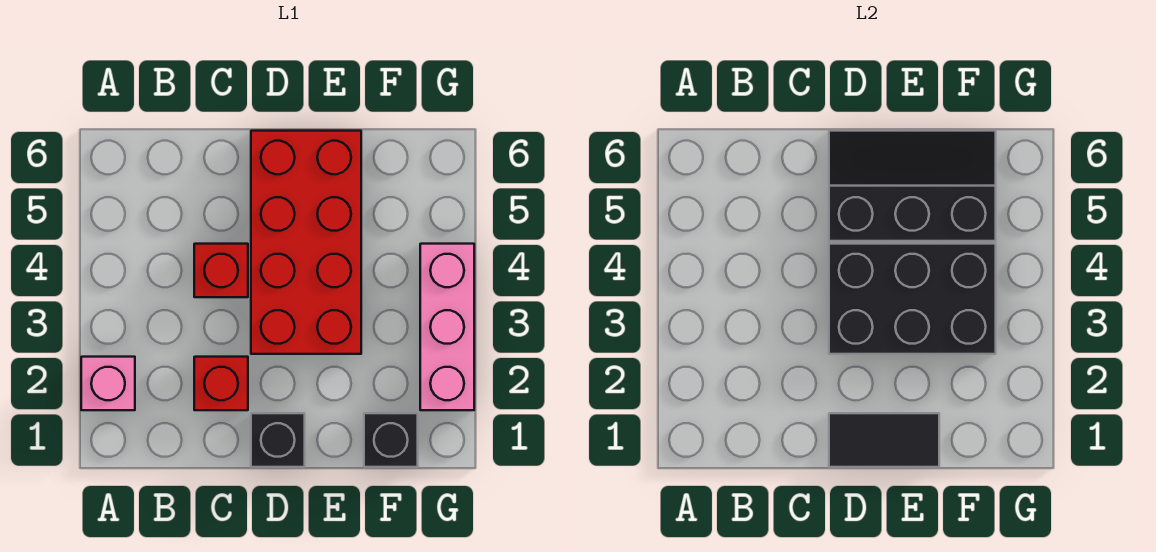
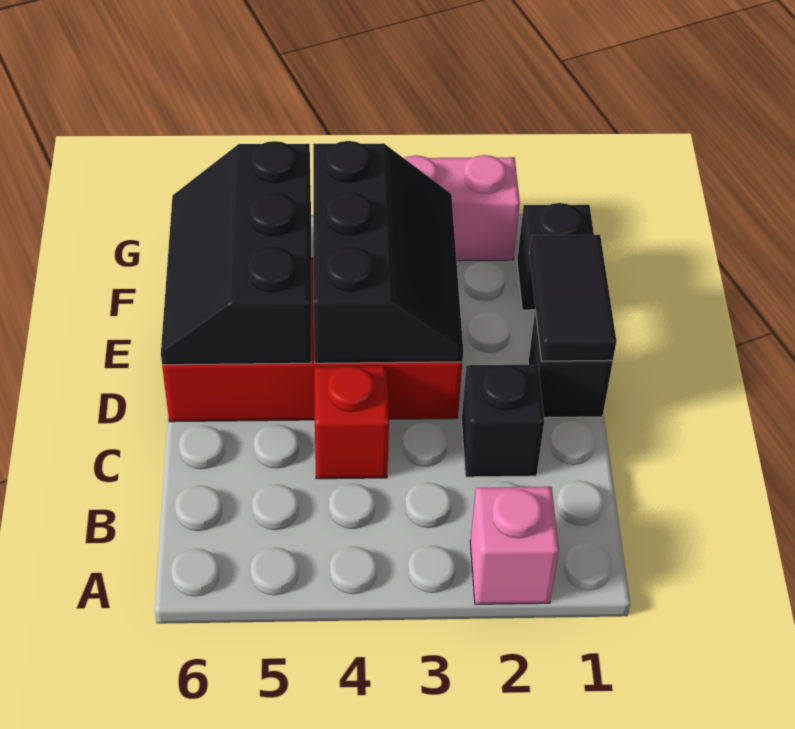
red 1x1 brick [194,357,248,410] -> black 1x1 brick [462,365,544,477]
black 2x3 brick [829,244,996,354] -> black 2x3 slope [313,141,463,363]

